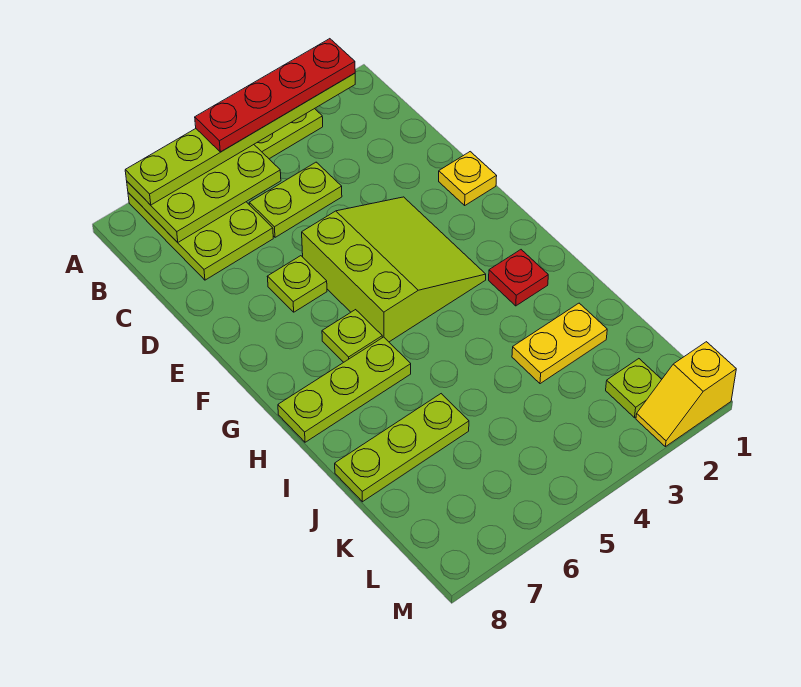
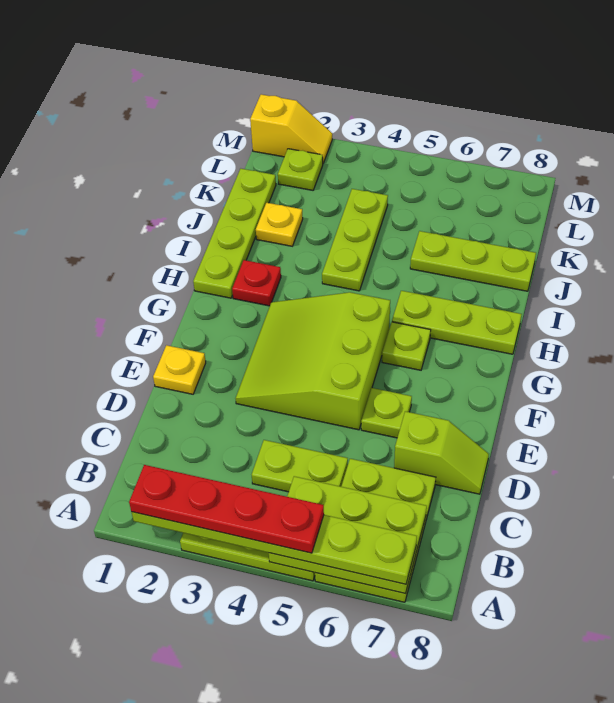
none -> lime 1x2 slope [394,411,489,494]
none -> lime 1x4 plate [193,169,276,298]
none -> lime 1x3 plate [322,189,388,291]
yellow 1x2 plate [512,303,607,384] -> yellow 1x1 plate [256,203,303,246]

